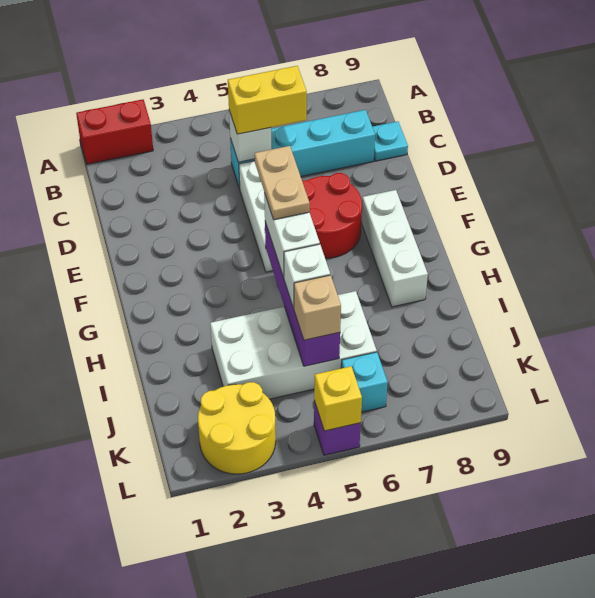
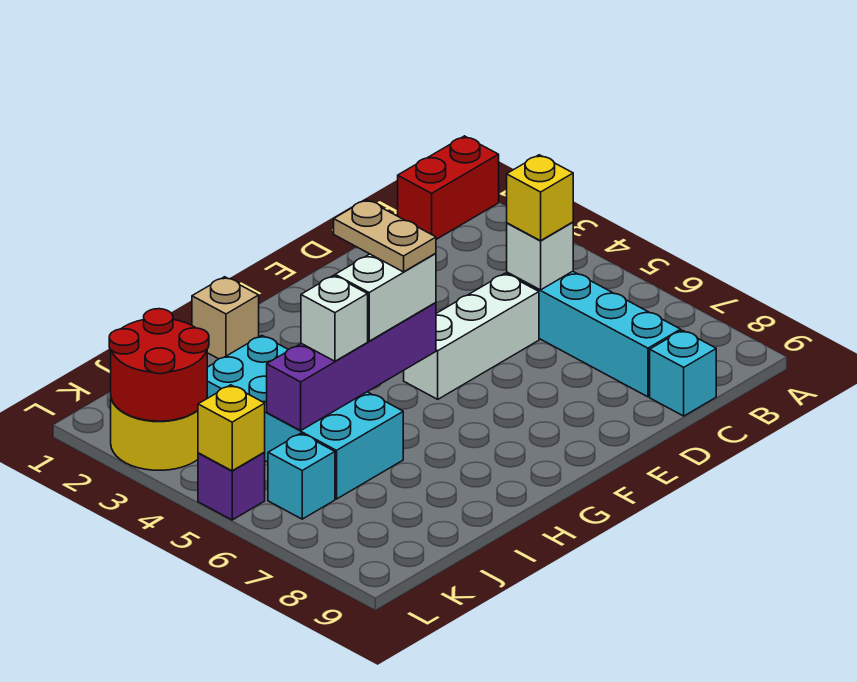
red 1x2 brick [76,99,153,164] -> red 1x2 brick turned to [398,136,499,239]
yellow 1x2 brick [228,66,307,134] -> yellow 1x1 brick [506,155,573,241]
cyan 1x1 plate [373,121,408,161] -> cyan 1x1 brick [650,330,716,416]
red 2x2 round brick [302,173,362,258] -> red 2x2 round brick moved to [109,309,209,421]
tan 1x2 plate [255,146,310,220] -> tan 1x2 plate turned to [334,200,436,272]
white 1x3 brick [362,190,428,307] -> none
white 2x4 brick [210,291,377,399] -> cyan 2x4 brick [207,336,403,499]
tan 1x1 brick [294,275,341,340] -> tan 1x1 brick moved to [192,277,259,359]

